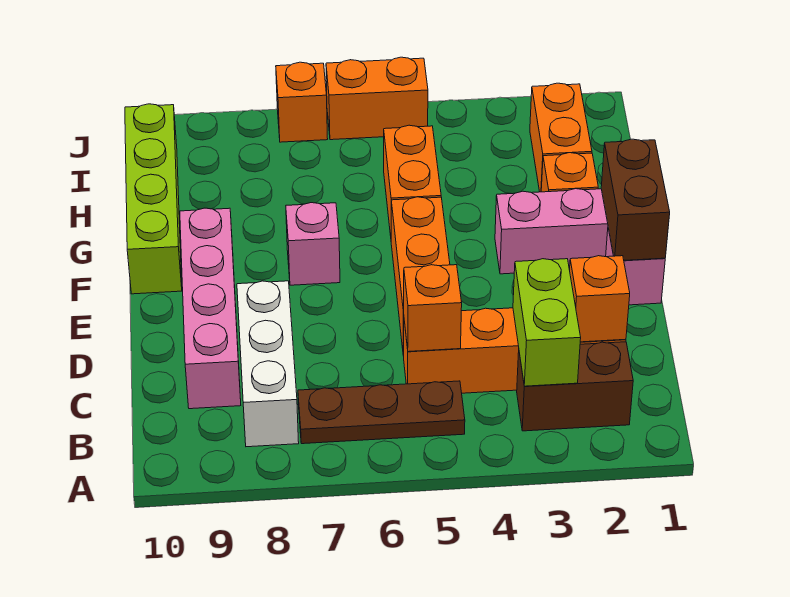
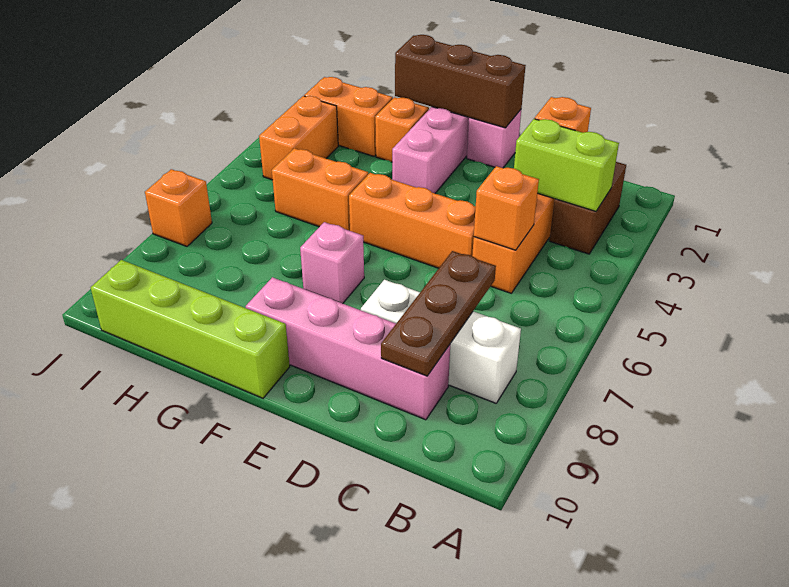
brown 1x3 plate [298,381,465,444] -> brown 1x3 plate moved to [381,251,496,376]
brown 1x2 brick [601,139,670,260] -> brown 1x3 brick [395,35,526,128]
orange 1x2 brick [326,57,428,140] -> orange 1x2 brick moved to [259,96,338,180]

